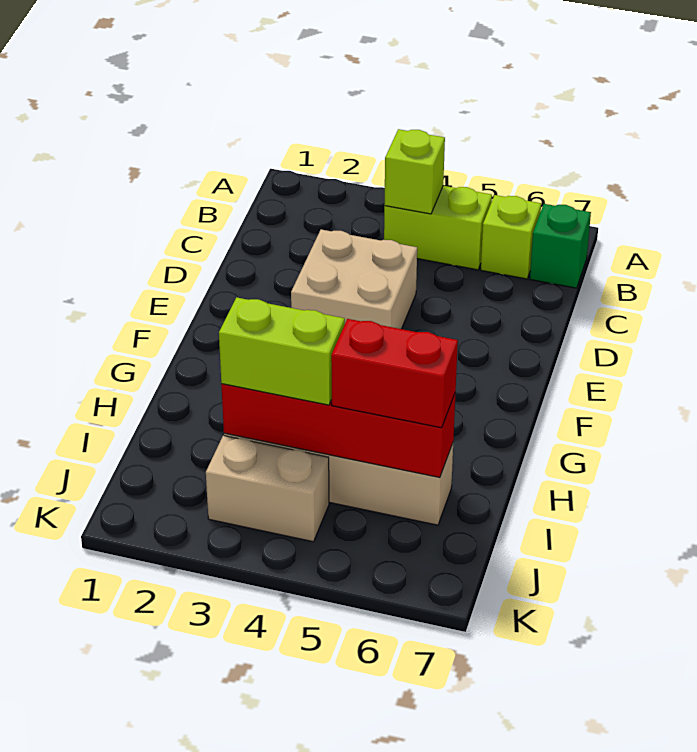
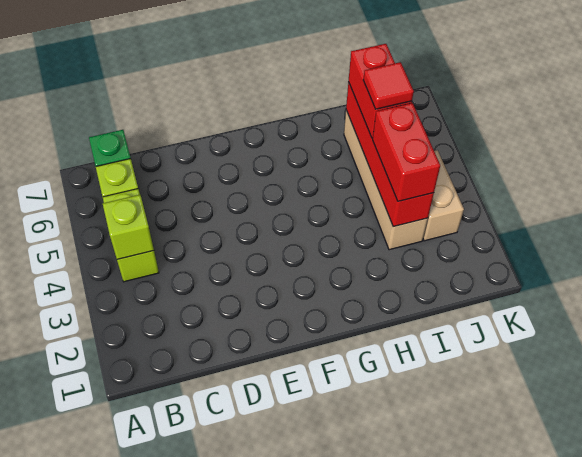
tan 2x2 brick [291,230,417,329] -> none
lime 1x2 brick [219,297,345,405] -> red 1x2 brick [373,103,440,201]
none -> red 1x1 tile [363,62,414,109]

